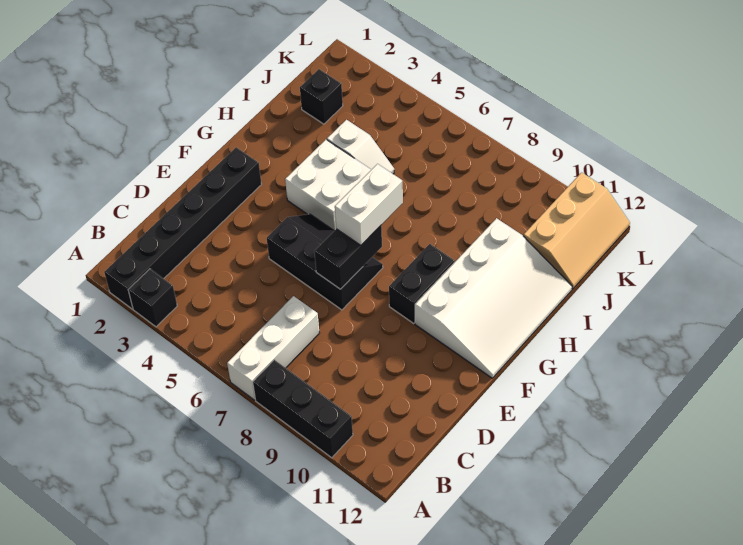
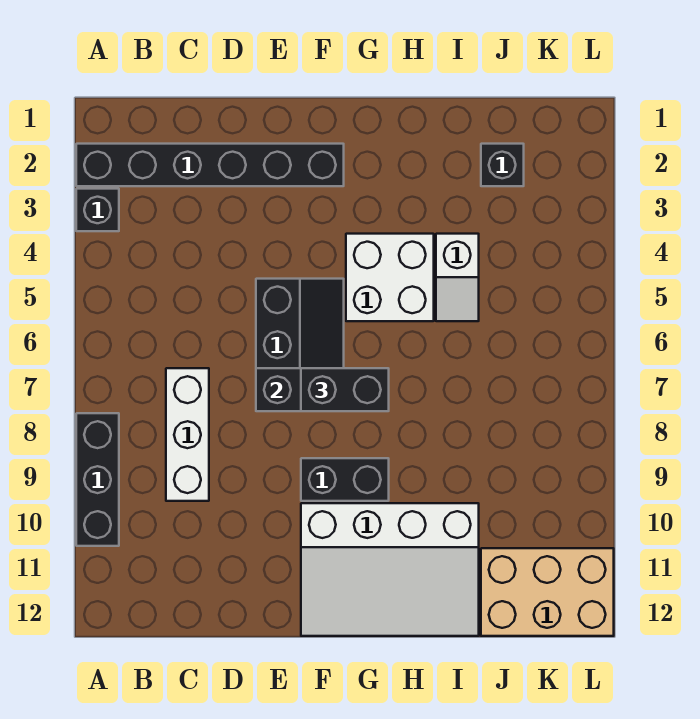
white 1x3 brick [227,296,319,400] -> white 1x3 brick turned to [166,368,209,501]
white 1x2 brick [335,164,403,245] -> black 1x2 brick [301,368,389,411]
tan 2x3 slope [523,173,630,289] -> tan 2x3 brick [481,548,614,636]

